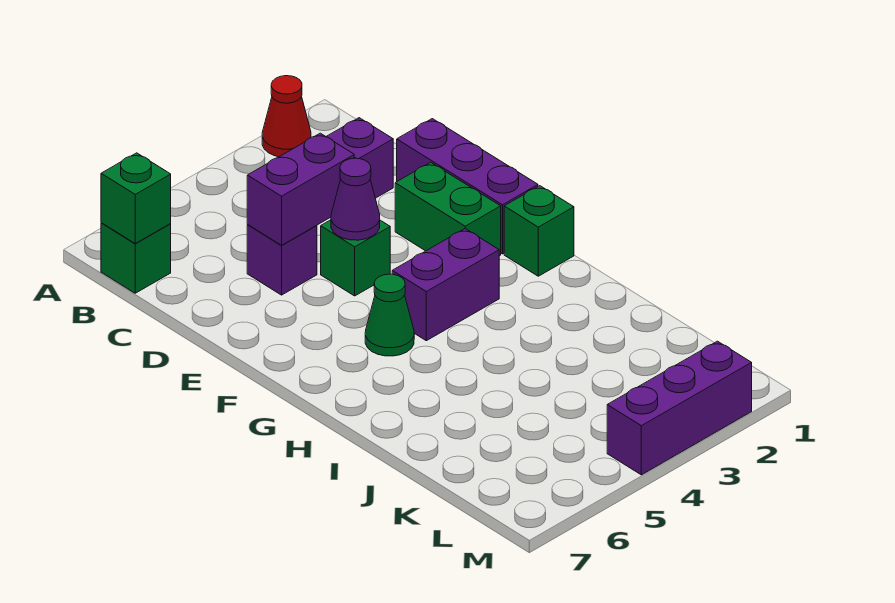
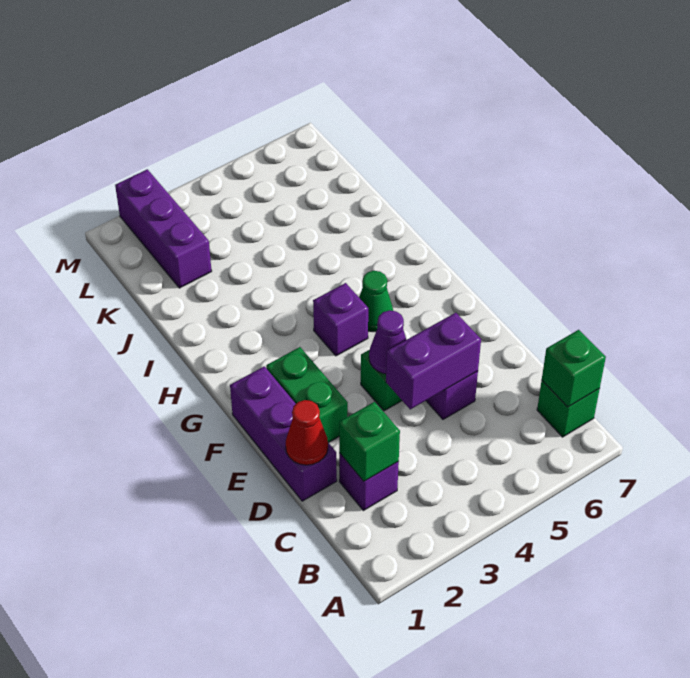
red 1x1 cone [262,76,311,157] -> red 1x1 cone moved to [286,400,328,465]
green 1x1 brick [504,186,574,276] -> green 1x1 brick moved to [339,402,400,481]
purple 1x2 brick [392,229,499,341] -> purple 1x1 brick [313,283,368,356]
purple 1x3 brick [607,341,752,475] -> purple 1x3 brick turned to [115,169,212,288]

